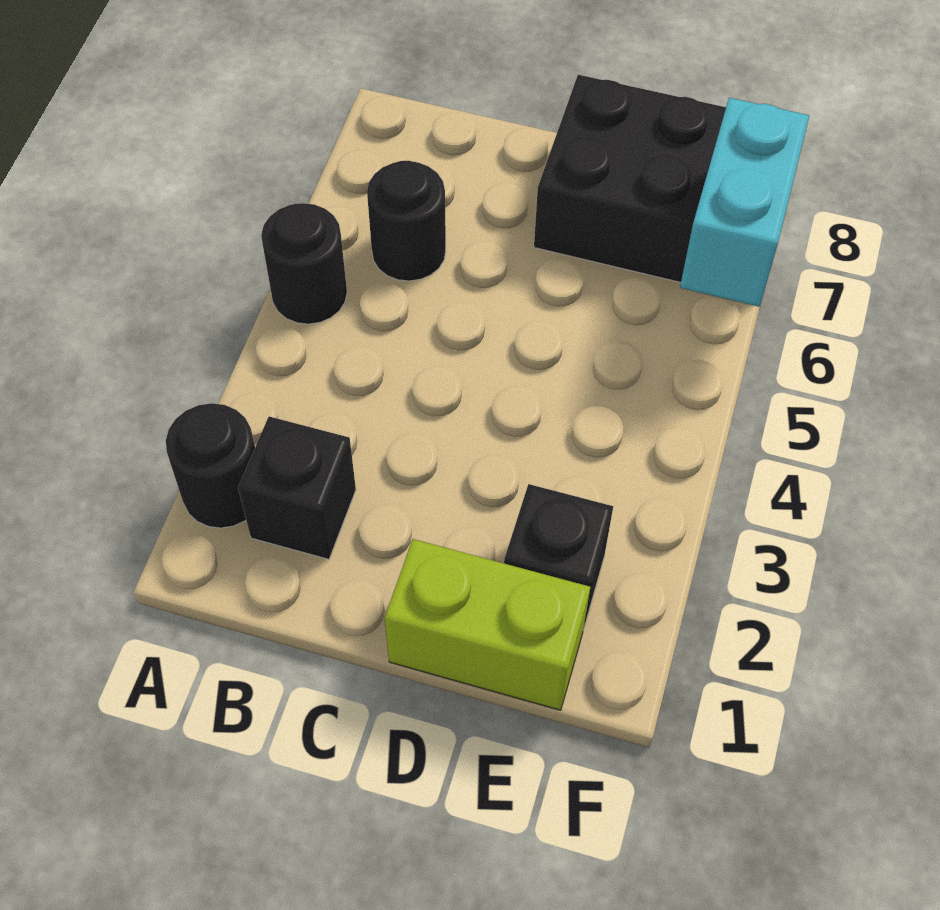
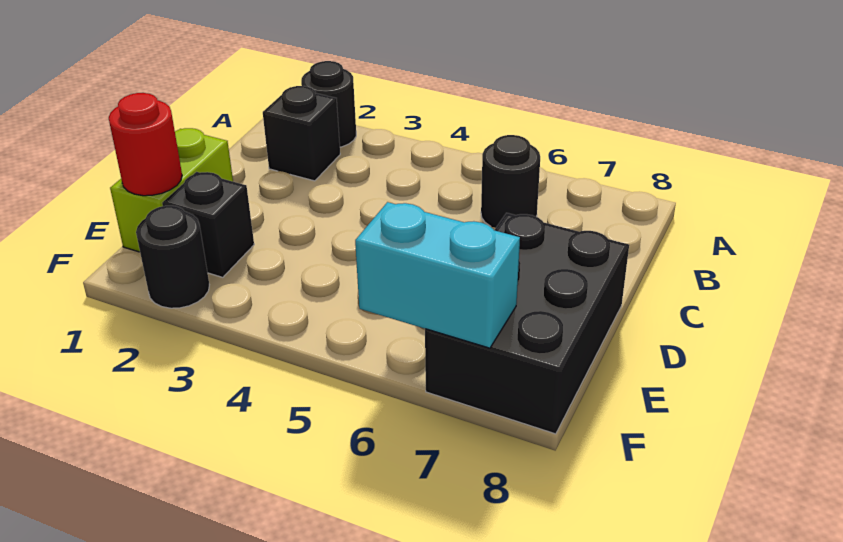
black 1x1 round brick [261,203,347,324] -> black 1x1 round brick moved to [136,206,209,308]
none -> red 1x1 round brick [109,93,182,196]

